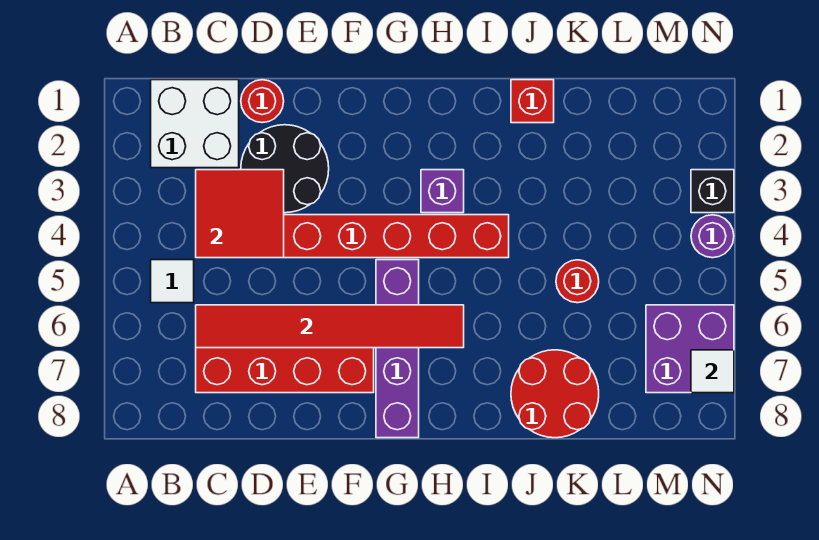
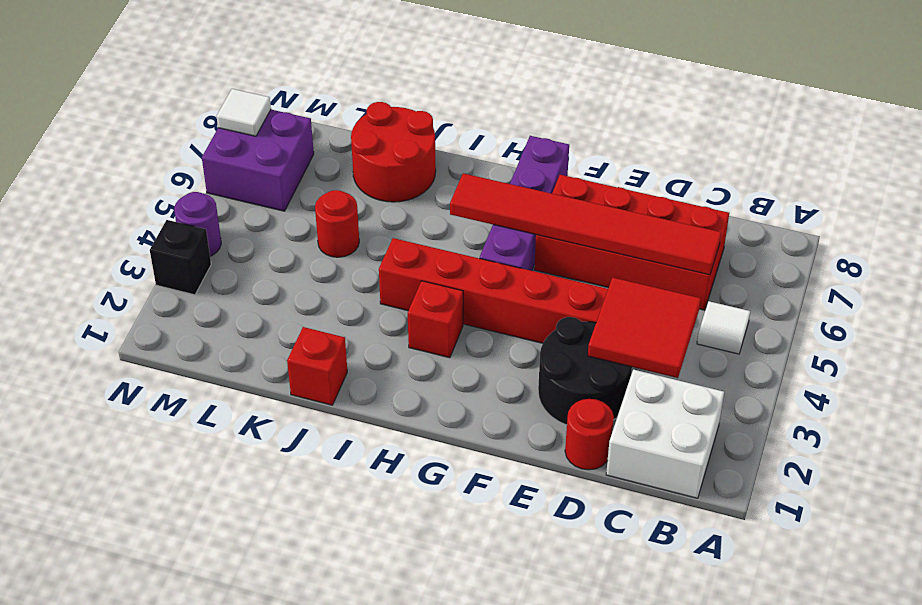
purple 1x1 brick [421,170,464,213] -> red 1x1 brick [408,281,463,358]

